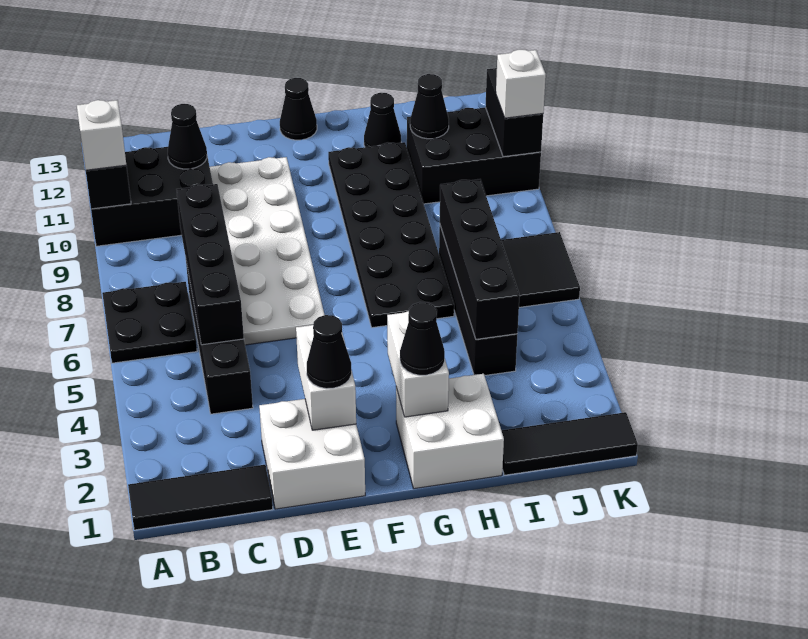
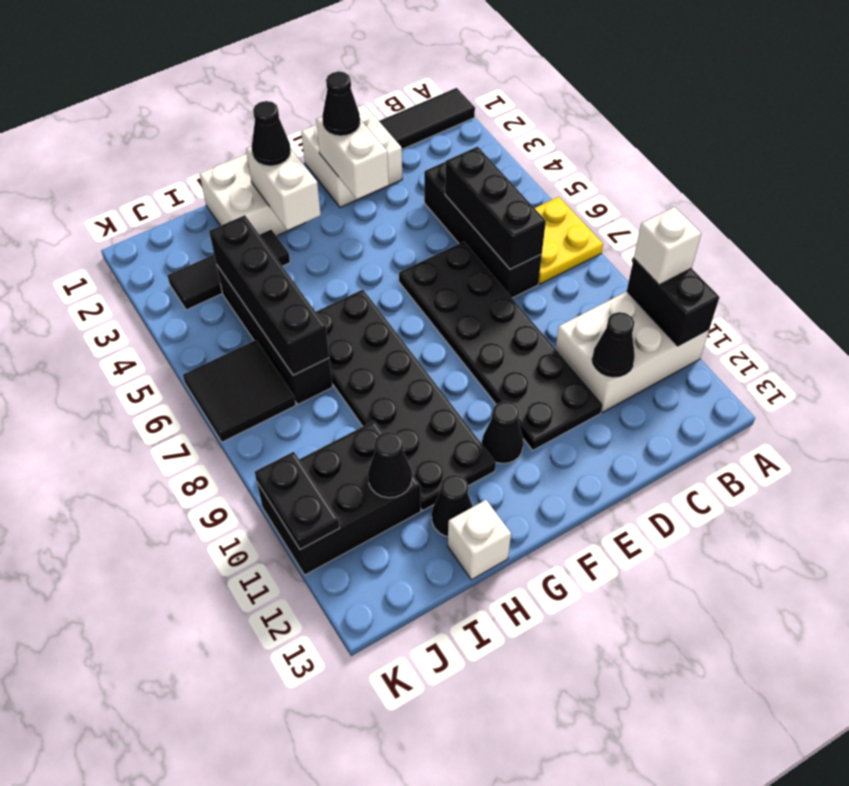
black 2x2 plate [102,282,197,363] -> yellow 2x2 plate [535,197,603,284]
black 2x3 brick [91,147,213,246] -> white 2x3 brick [555,291,709,412]
black 1x4 brick [177,184,244,345] -> black 1x3 brick [445,147,546,269]
white 2x6 plate [210,157,324,345] -> black 2x6 plate [399,242,603,450]
black 1x1 cone [280,78,317,140] -> black 1x1 cone moved to [482,401,524,463]
black 1x3 tile [502,412,638,475] -> black 1x3 tile moved to [167,229,290,310]
black 1x2 brick [486,68,543,157] -> black 1x2 plate [255,452,340,549]
white 1x1 brick [496,50,546,118] -> white 1x1 brick moved to [448,500,511,580]

